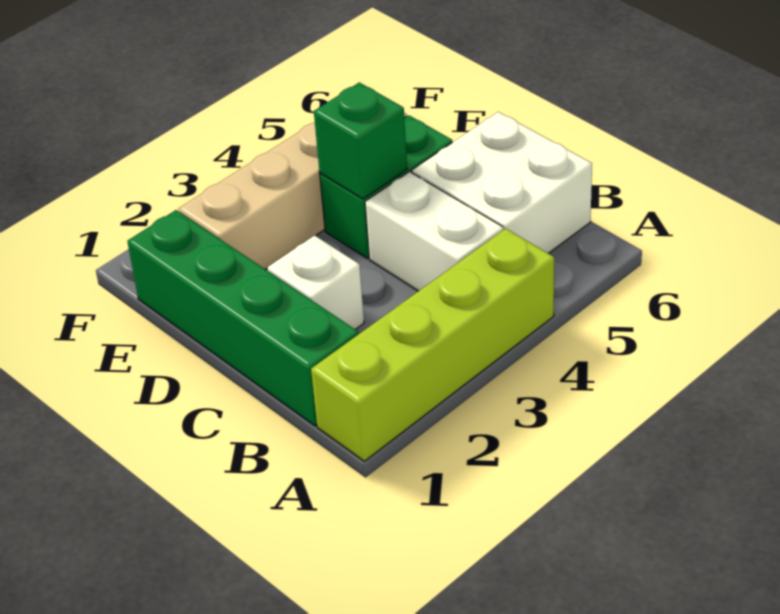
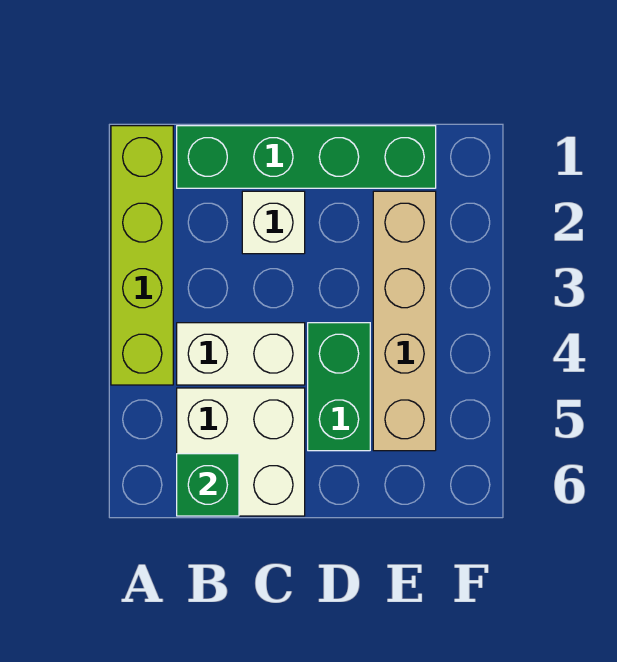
green 1x1 brick [314,82,407,199] -> green 1x1 brick moved to [177,454,239,516]

